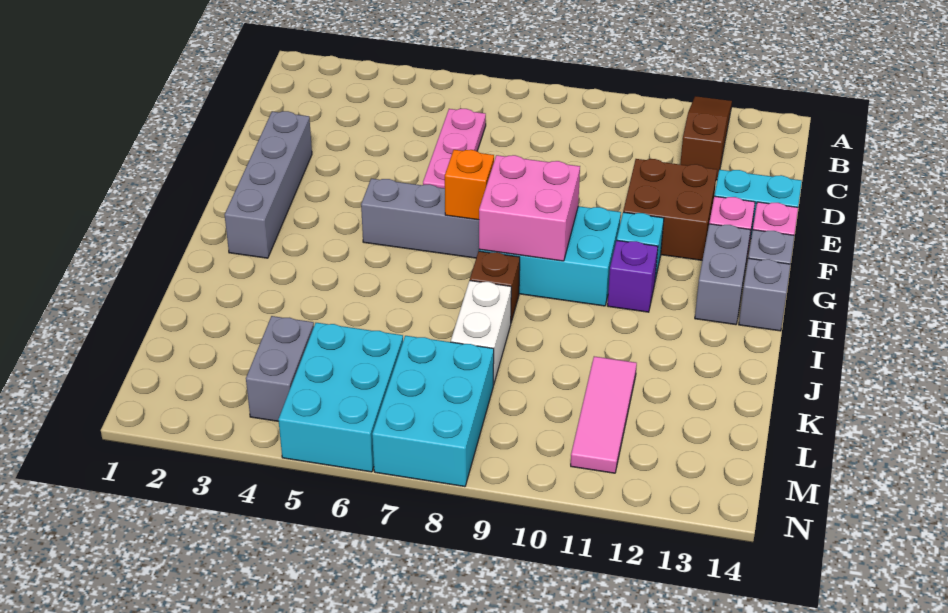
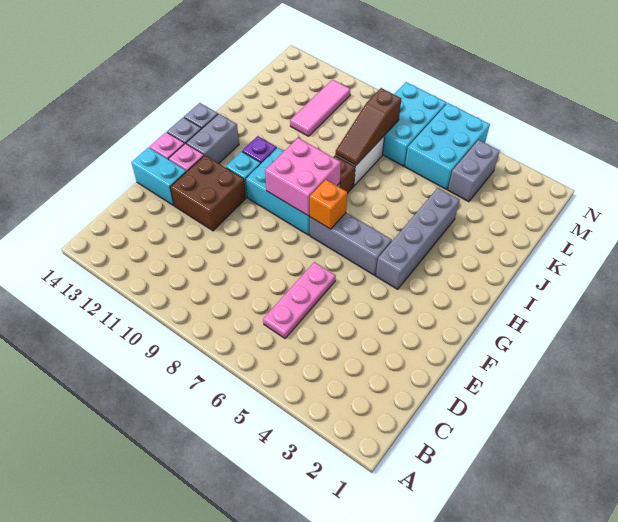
brown 1x3 slope [680,96,732,180] -> brown 1x3 slope moved to [336,88,401,166]
grey 1x4 brick [225,111,312,258] -> grey 1x4 brick moved to [376,188,460,289]

